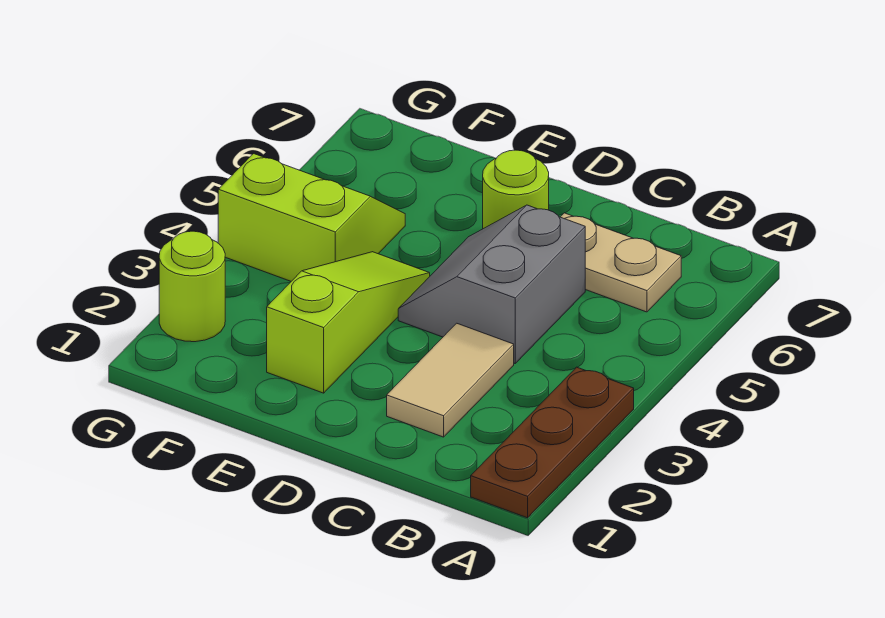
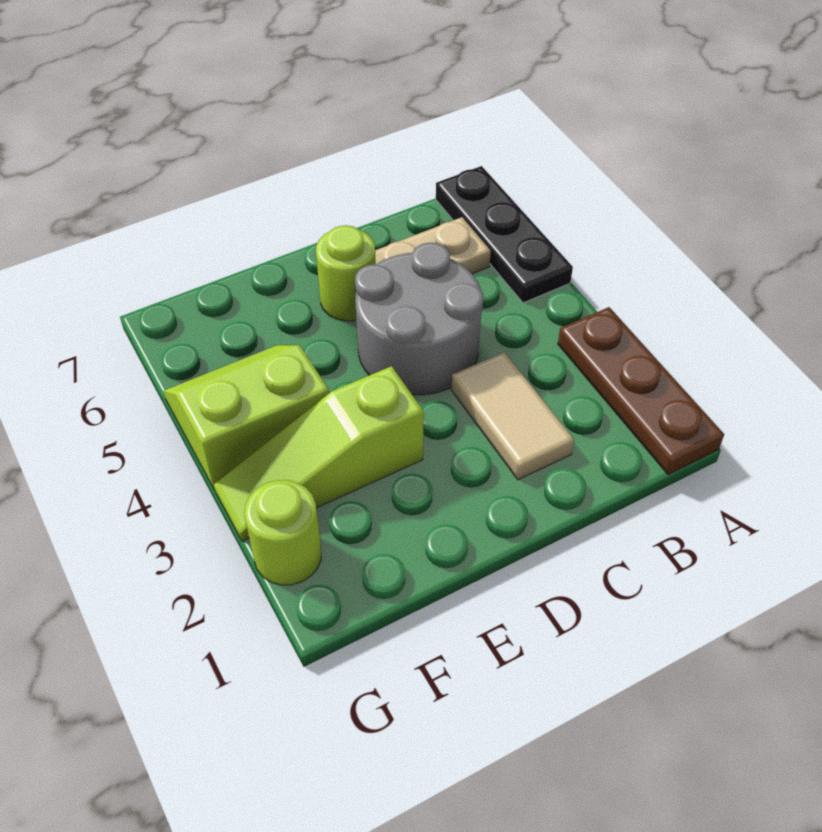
none -> black 1x3 plate [436,166,573,303]
grey 2x2 slope [398,205,585,363] -> grey 2x2 round brick [355,243,483,395]
lime 1x3 slope [267,252,430,393] -> lime 1x3 slope turned to [214,366,424,541]

